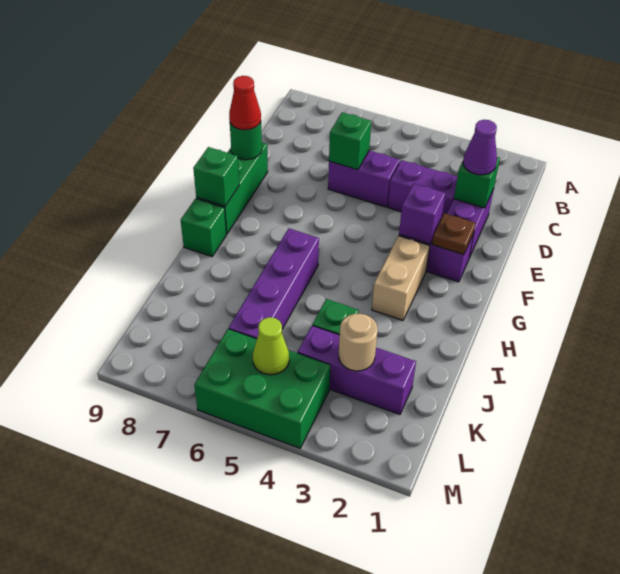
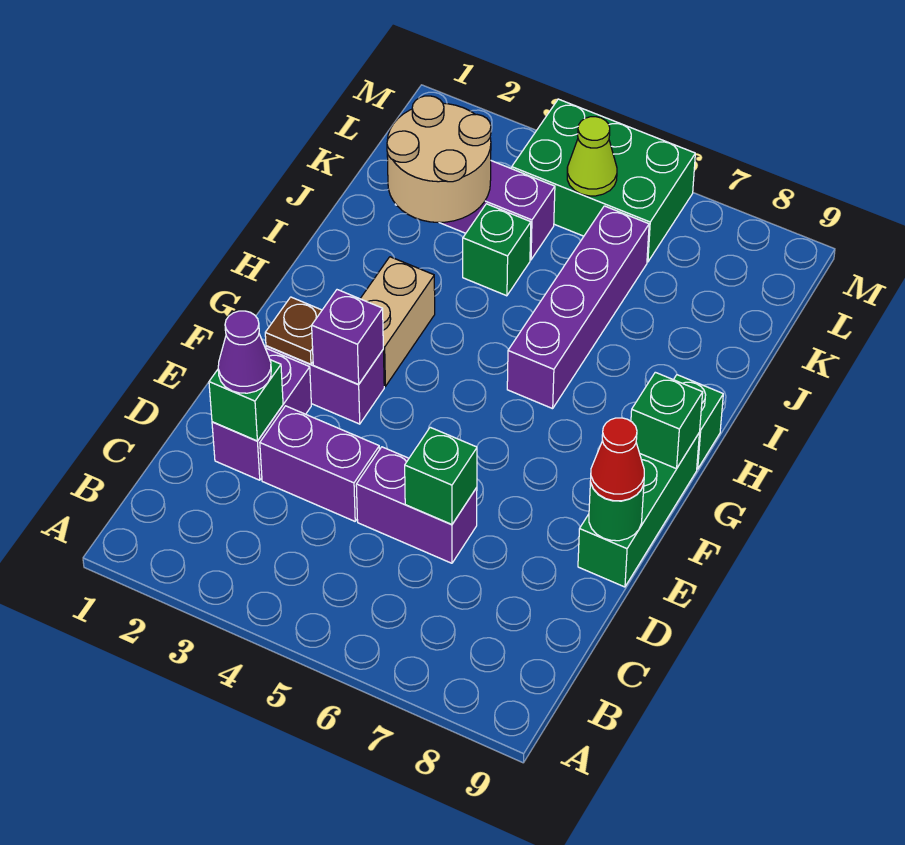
tan 1x1 round brick [339,314,378,371] -> tan 2x2 round brick [387,96,491,223]

